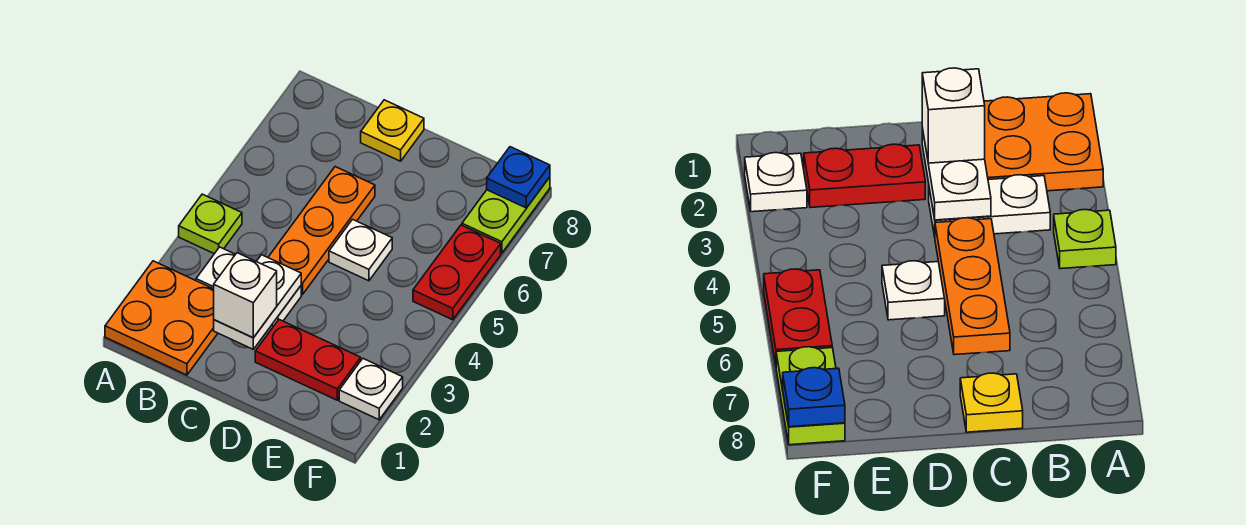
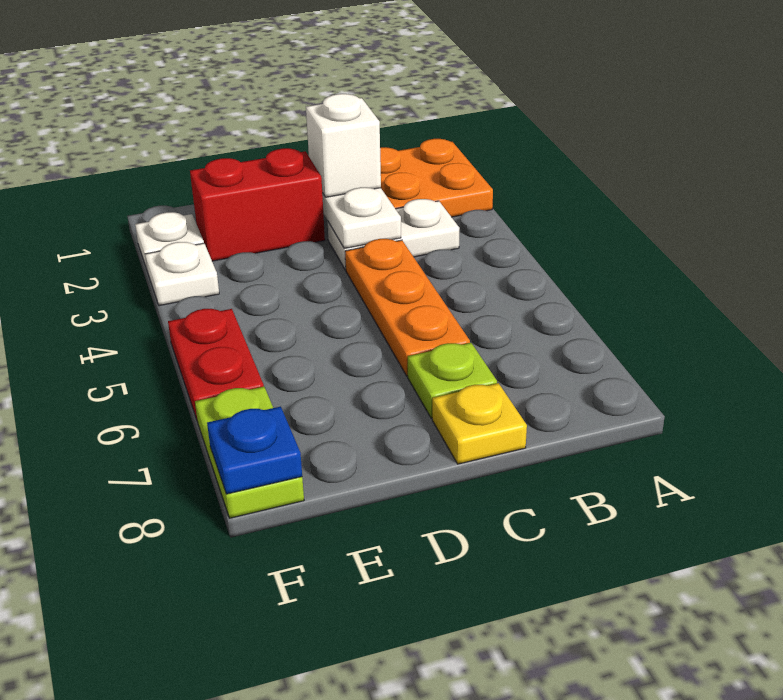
lime 1x1 plate [179,194,242,254] -> lime 1x1 plate moved to [408,343,497,418]
red 1x2 plate [255,320,361,400] -> red 1x2 brick [190,148,325,261]
white 1x1 plate [329,219,392,281] -> white 1x1 plate moved to [145,242,219,306]

